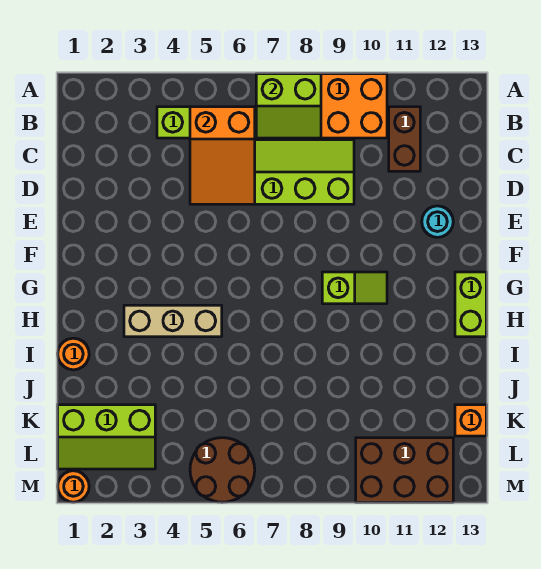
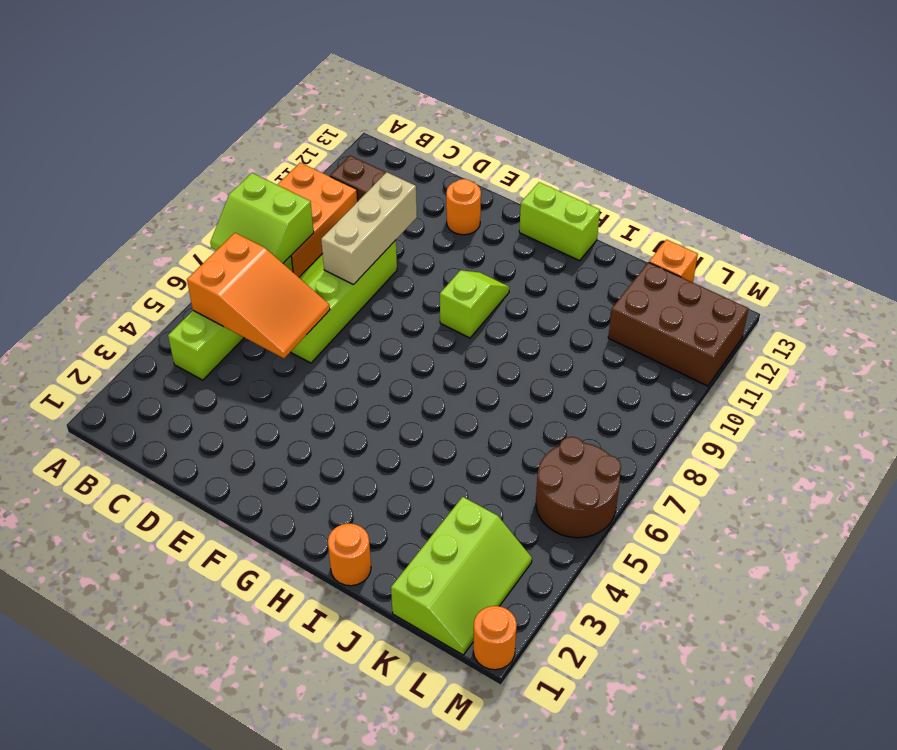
lime 2x2 slope [256,74,321,138] -> lime 2x2 slope turned to [210,173,314,263]
cyan 1x1 round brick [422,206,453,237] -> orange 1x1 round brick [446,179,481,235]
tan 1x3 brick [124,305,222,337] -> tan 1x3 brick moved to [321,172,417,285]
brown 2x3 brick [356,438,453,502] -> brown 2x3 brick turned to [608,262,749,386]

